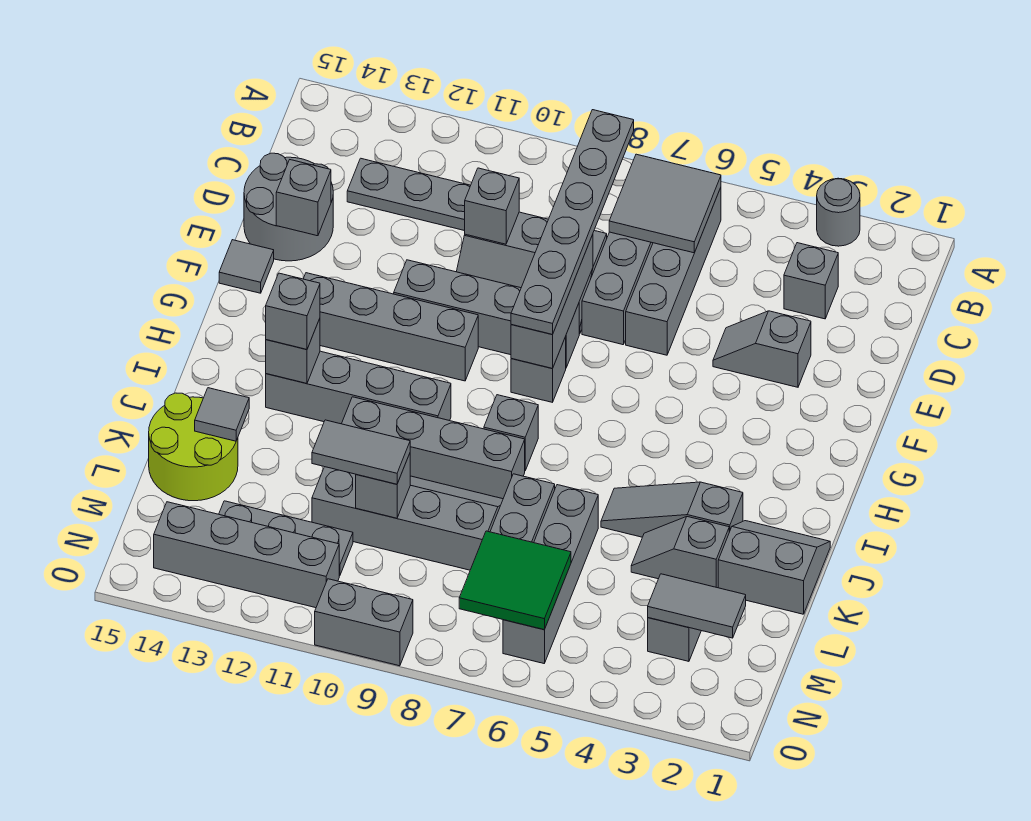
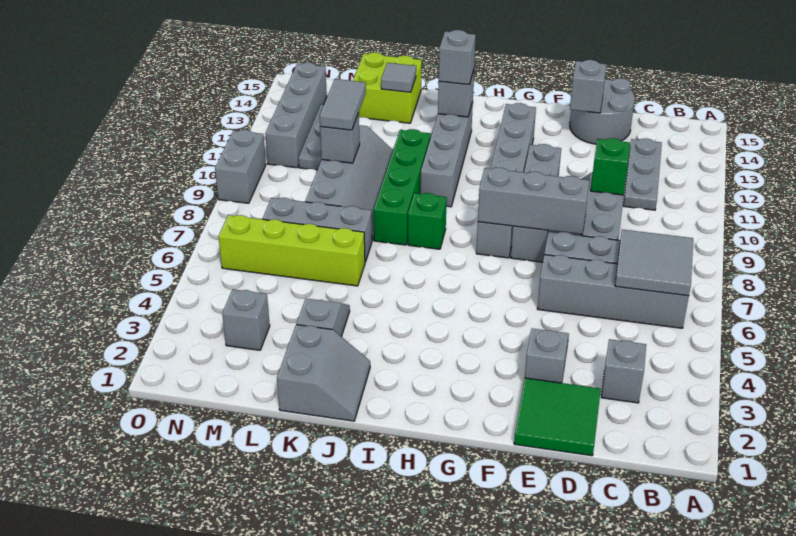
grey 1x1 round brick [817,178,860,246] -> none
grey 1x6 plate [511,110,634,335] -> none
grey 1x1 brick [465,168,519,244] -> green 1x1 brick [591,138,630,195]
grey 1x1 tile [219,240,274,293] -> none
grey 1x1 brick [484,395,538,470] -> green 1x1 brick [408,193,447,249]
grey 1x3 slope [601,482,743,537] -> none
grey 1x4 brick [342,397,525,499] -> green 1x4 brick [374,129,431,245]
grey 1x4 brick [503,485,598,663] -> lime 1x4 brick [218,215,365,286]
lime 2x2 round brick [149,393,238,501] -> lime 2x2 brick [353,52,422,123]
grey 1x2 tile [648,574,746,638] -> none
green 2x2 tile [459,531,571,630] -> green 2x2 tile moved to [514,378,601,456]

